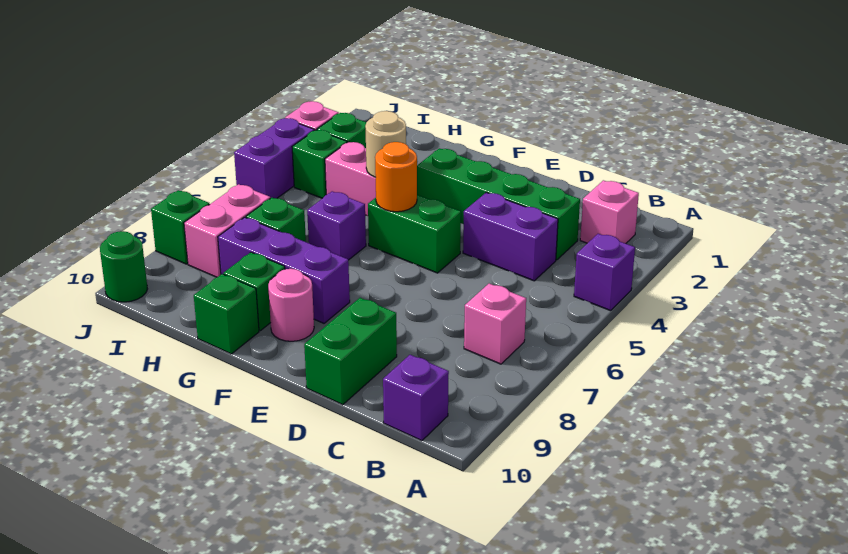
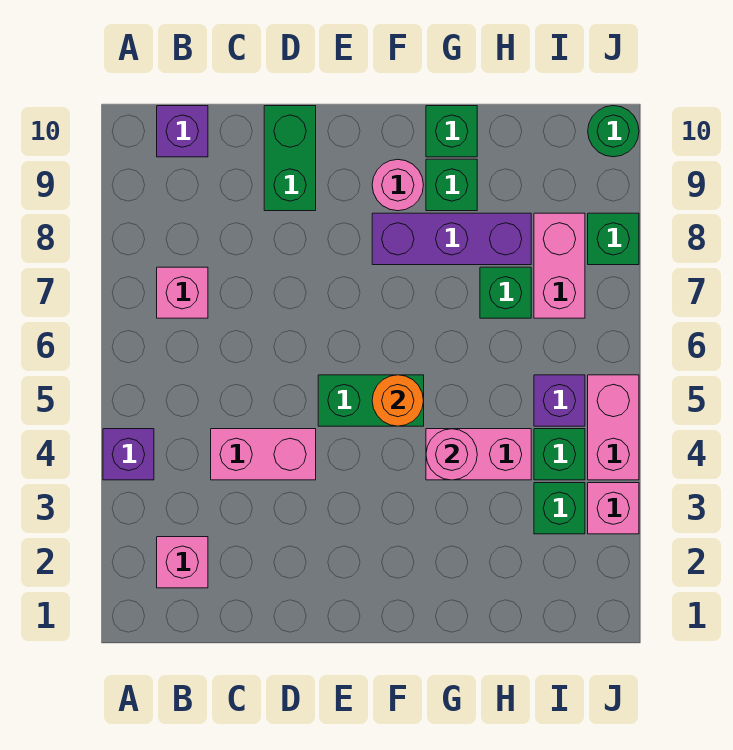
green 1x4 brick [417,148,580,260] -> none
purple 1x2 brick [463,192,558,281] -> pink 1x2 brick [211,429,316,480]
tan 1x1 round brick [365,111,406,177] -> pink 1x1 round brick [426,429,477,480]
purple 1x1 brick [307,191,366,260] -> purple 1x1 brick moved to [534,375,585,426]
purple 1x2 brick [234,118,314,198] -> pink 1x2 brick [588,375,639,480]

